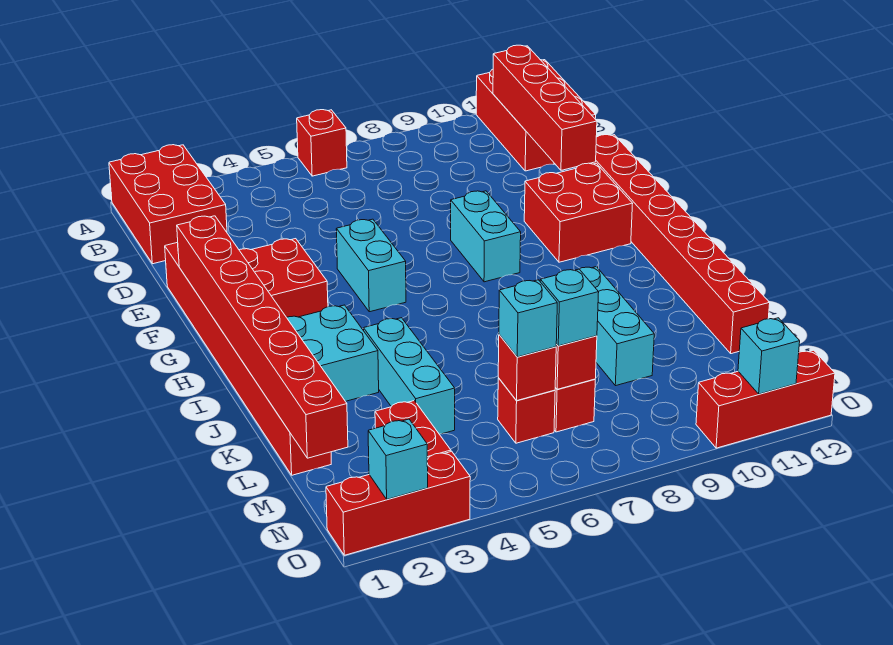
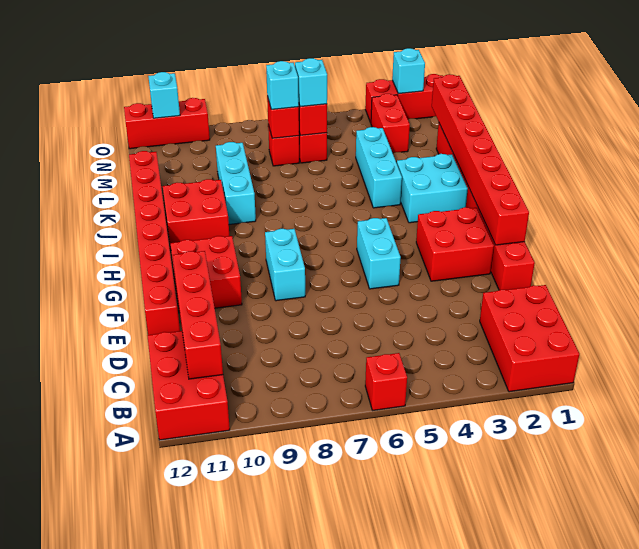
none -> red 2x2 brick [163,179,229,249]

